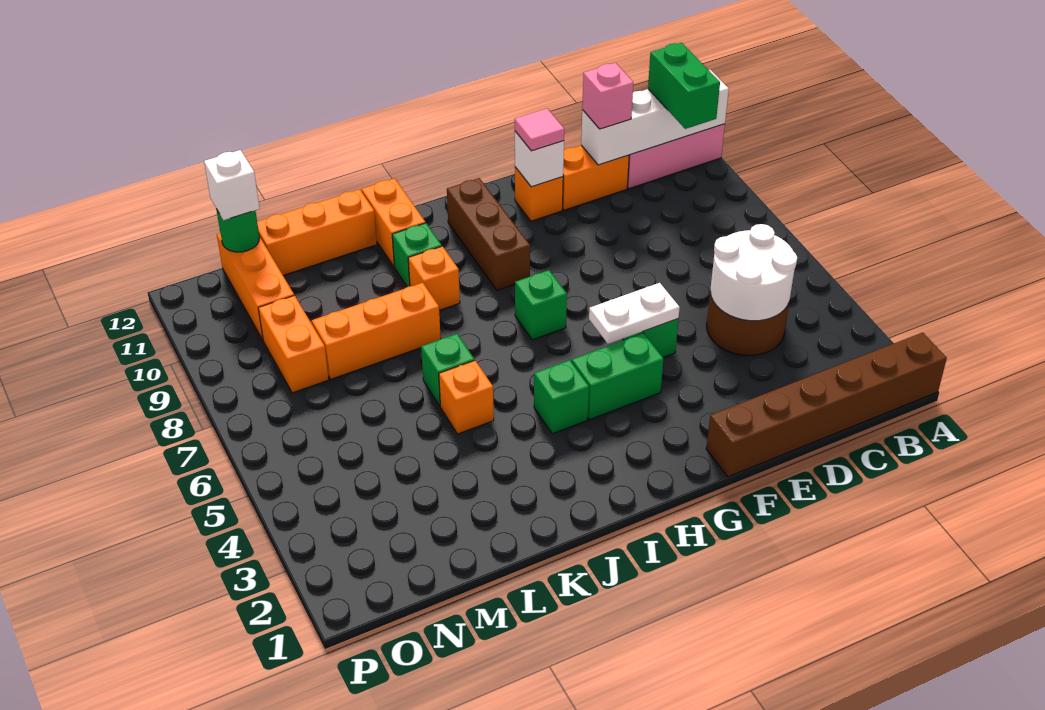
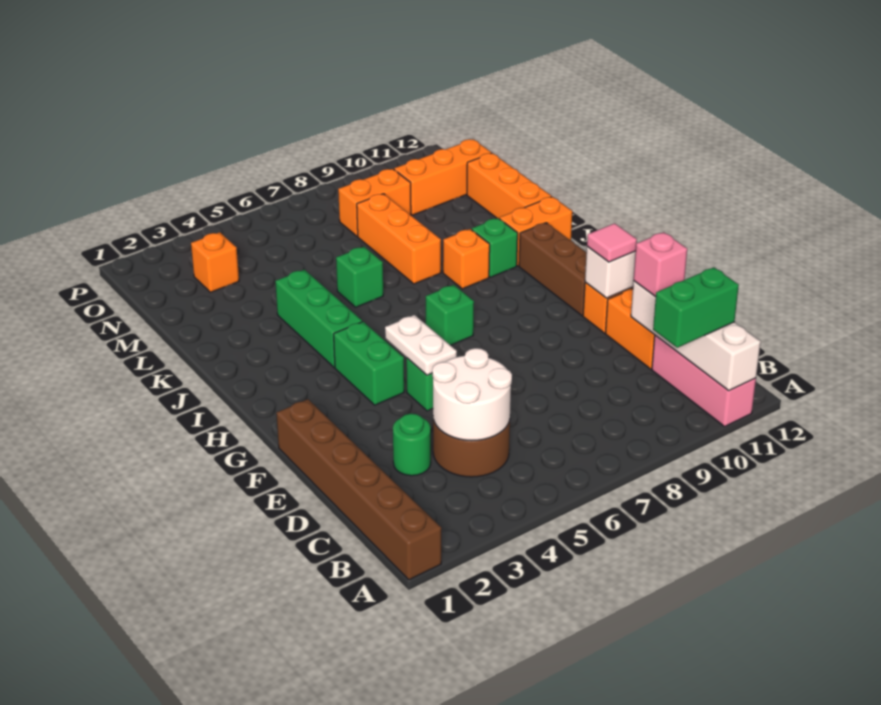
brown 1x3 brick [447,178,530,290] -> brown 1x3 brick turned to [519,223,587,316]
green 1x1 brick [534,360,589,434] -> green 1x3 brick [275,270,362,367]
orange 1x1 brick [439,361,494,434] -> orange 1x1 brick moved to [191,232,239,292]
green 1x1 round brick [216,209,260,252] -> green 1x1 round brick moved to [393,414,431,476]
white 1x1 brick [204,150,260,220] -> none

